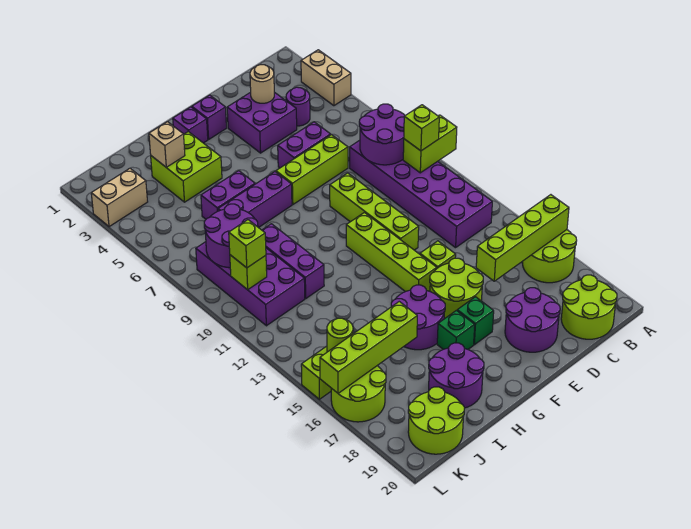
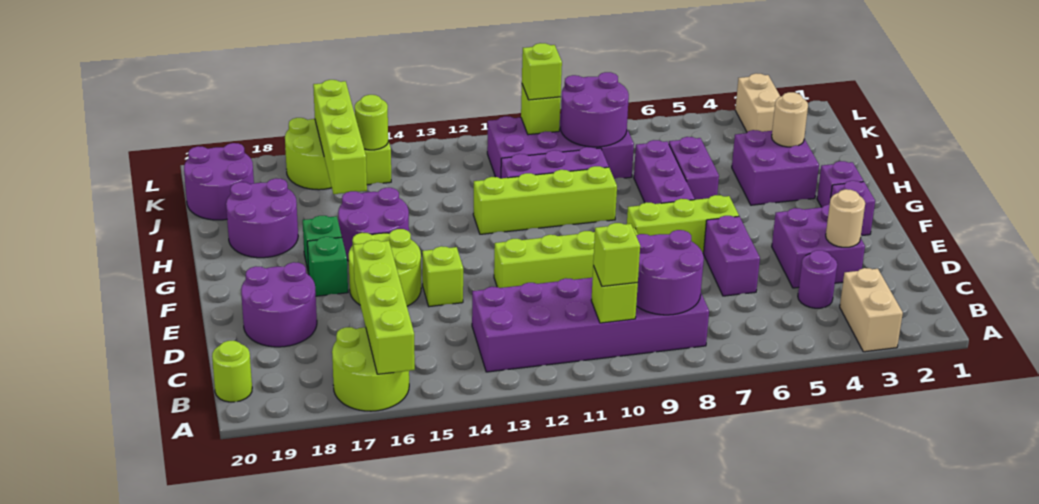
tan 1x2 brick [301,50,351,106] -> tan 1x2 brick turned to [840,268,903,352]
lime 1x2 brick [403,115,457,173] -> lime 1x1 brick [591,266,638,323]
lime 2x2 round brick [561,275,617,339] -> lime 1x1 round brick [212,341,252,402]
lime 1x3 brick [276,135,348,205] -> lime 1x3 brick turned to [627,195,739,253]
lime 1x4 brick [346,213,437,292] -> lime 1x4 brick moved to [473,166,617,234]
lime 2x2 brick [151,132,222,202] -> purple 2x2 brick [732,130,819,205]
tan 1x1 brick [149,122,185,167] -> tan 1x1 round brick [772,92,808,147]
lime 2x2 round brick [408,387,464,454] -> purple 2x2 round brick [184,143,254,220]

